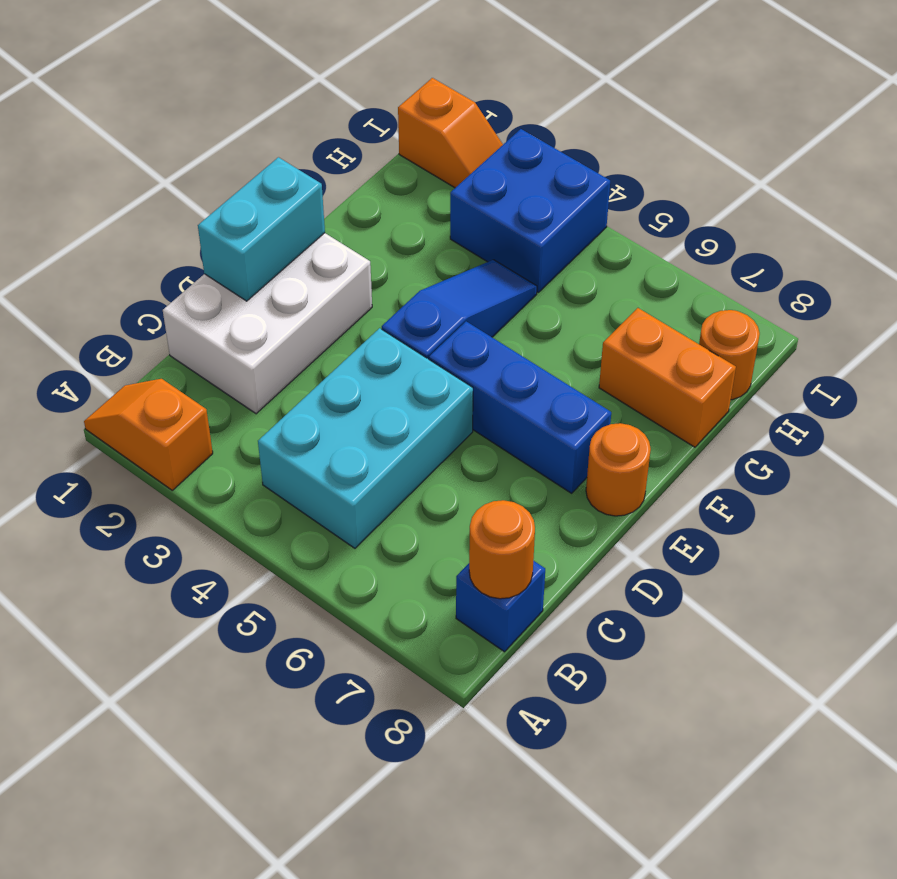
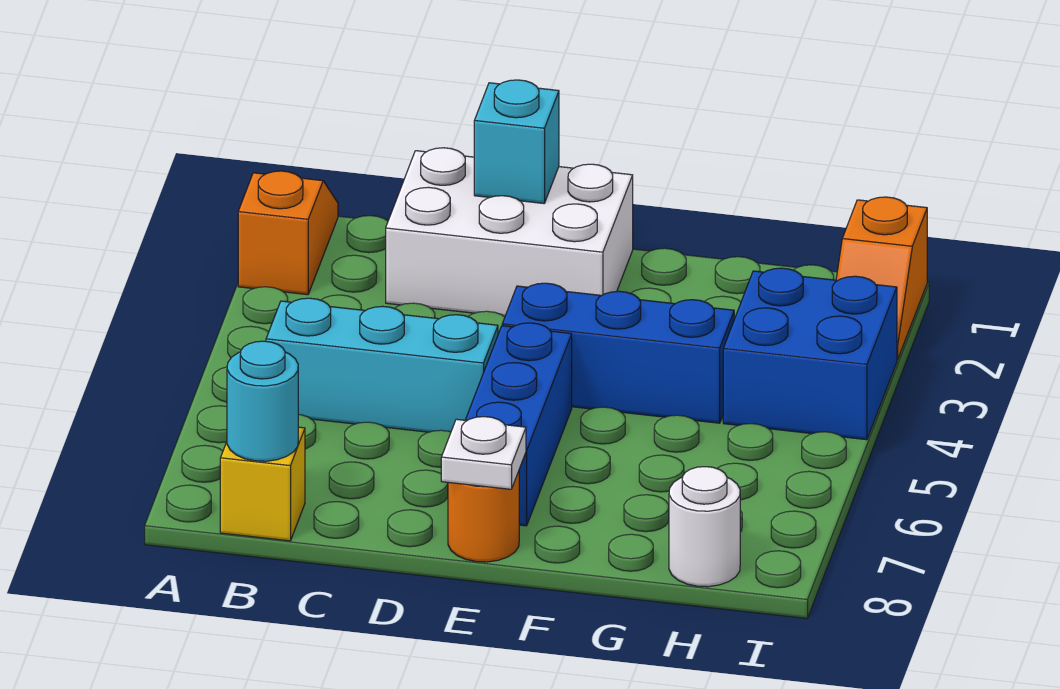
cyan 2x3 brick [258,328,473,548] -> cyan 1x3 brick [266,298,498,432]
blue 1x1 brick [456,561,545,652] -> yellow 1x1 brick [220,427,305,541]
orange 1x1 round brick [469,500,535,599] -> cyan 1x1 round brick [227,341,298,461]
cyan 1x2 brick [198,157,325,301] -> cyan 1x1 brick [474,80,559,203]
blue 1x3 slope [382,260,537,359] -> blue 1x3 brick [502,283,734,423]
none -> white 1x1 plate [441,417,526,489]
orange 1x2 brick [599,308,736,447] -> none
orange 1x1 round brick [699,310,760,400] -> white 1x1 round brick [669,467,740,587]

